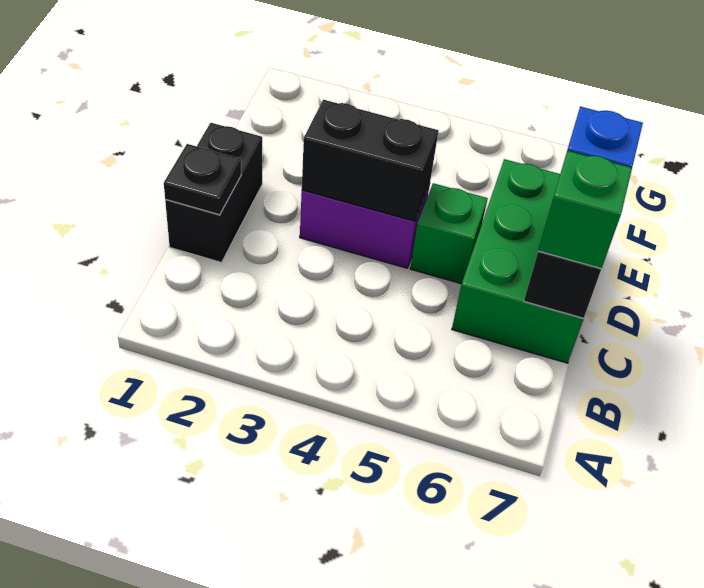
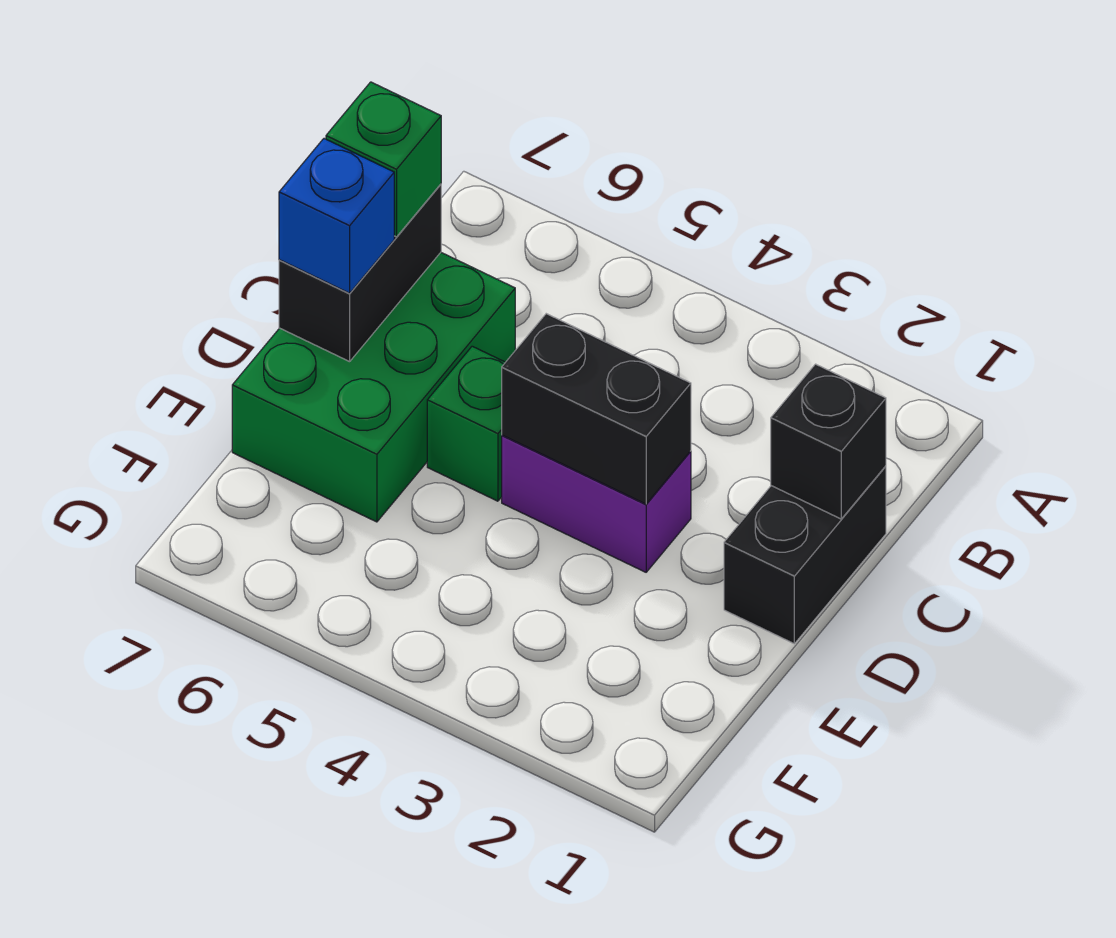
black 1x1 plate [164,144,241,215] -> black 1x1 brick [771,364,886,519]

